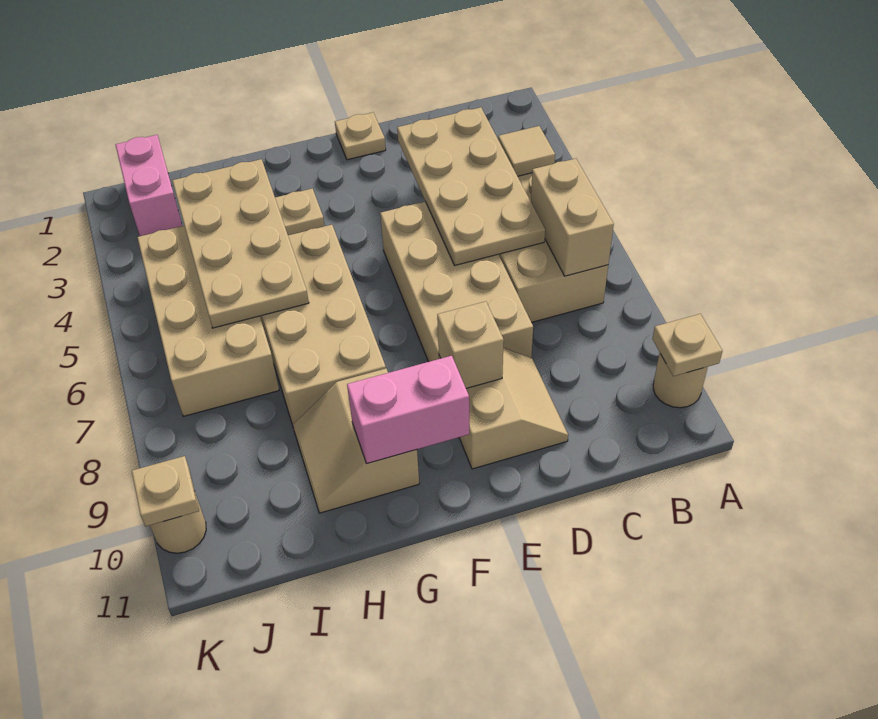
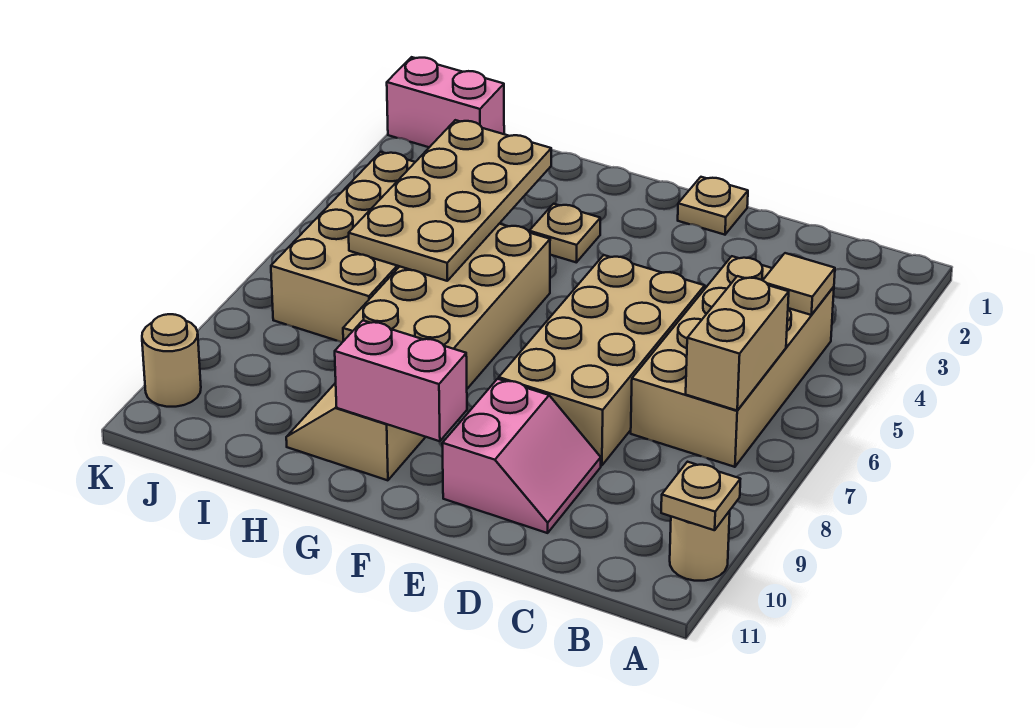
tan 2x4 plate [397,107,545,265] -> none
tan 2x2 slope [439,348,568,469] -> pink 2x2 slope [442,379,601,533]
tan 1x1 brick [437,301,504,388] -> none
pink 1x2 brick [115,135,182,236] -> pink 1x2 brick turned to [387,57,504,147]
tan 1x1 plate [132,456,199,526] -> none

